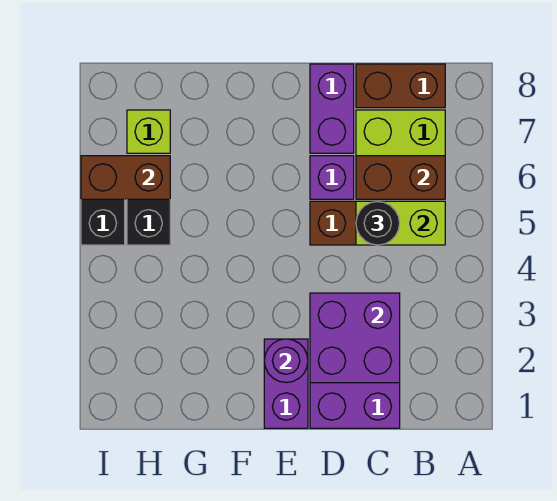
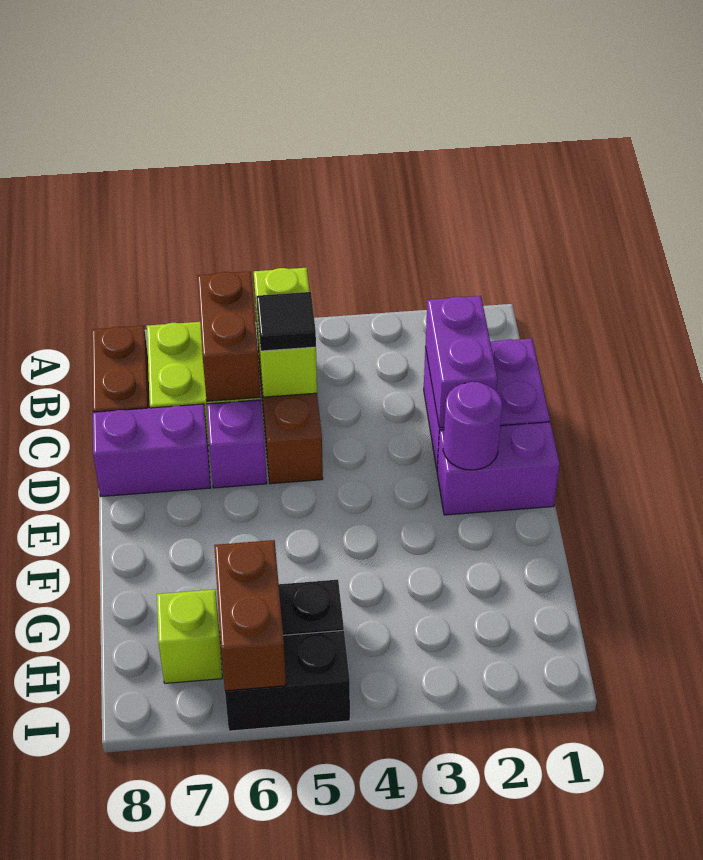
purple 2x2 brick [310,293,400,383] -> purple 1x2 brick [425,296,497,428]
black 1x1 round brick [356,201,400,245] -> black 1x1 tile [256,292,316,351]

